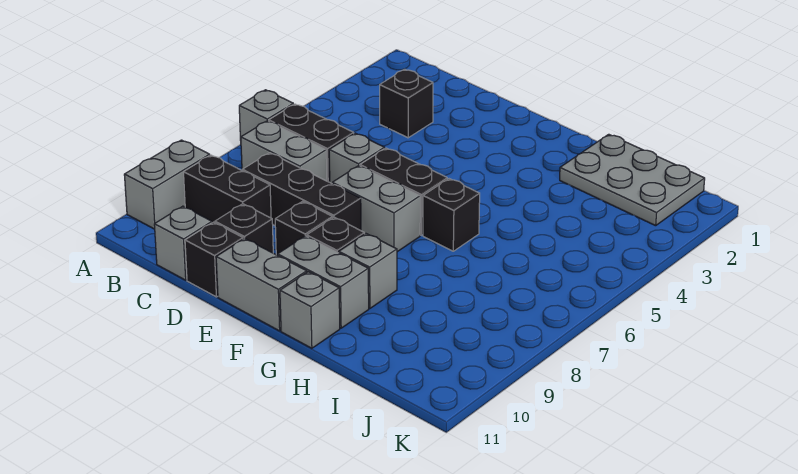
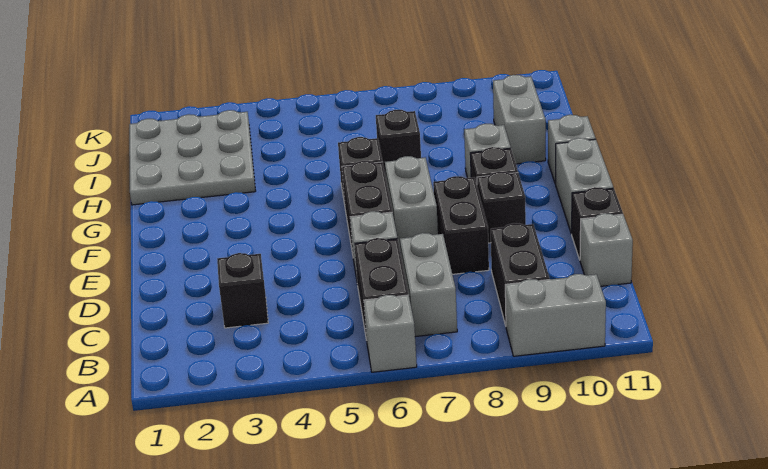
black 1x3 brick [242,153,361,231] -> black 1x2 brick [433,176,489,274]
black 1x1 brick [215,204,273,253] -> black 1x1 brick moved to [376,110,421,176]
grey 1x2 brick [278,236,369,328] -> grey 1x2 brick moved to [493,75,546,164]
grey 2x3 plate [560,134,705,226] -> grey 3x3 plate [129,110,255,205]

